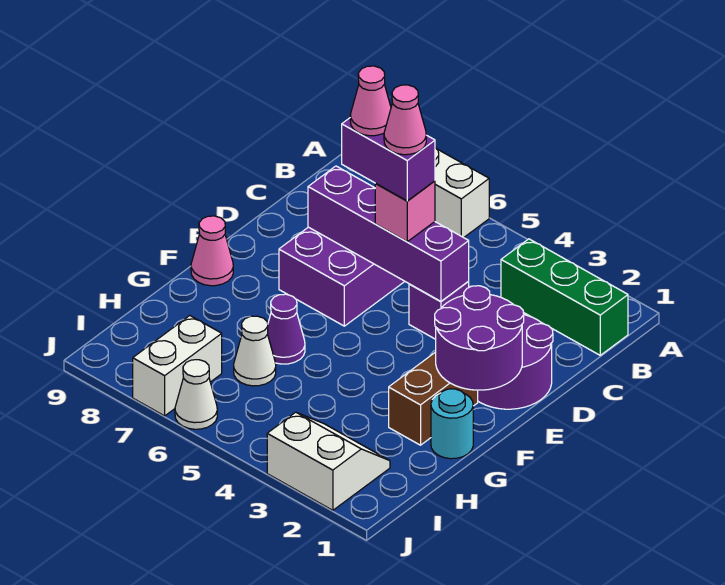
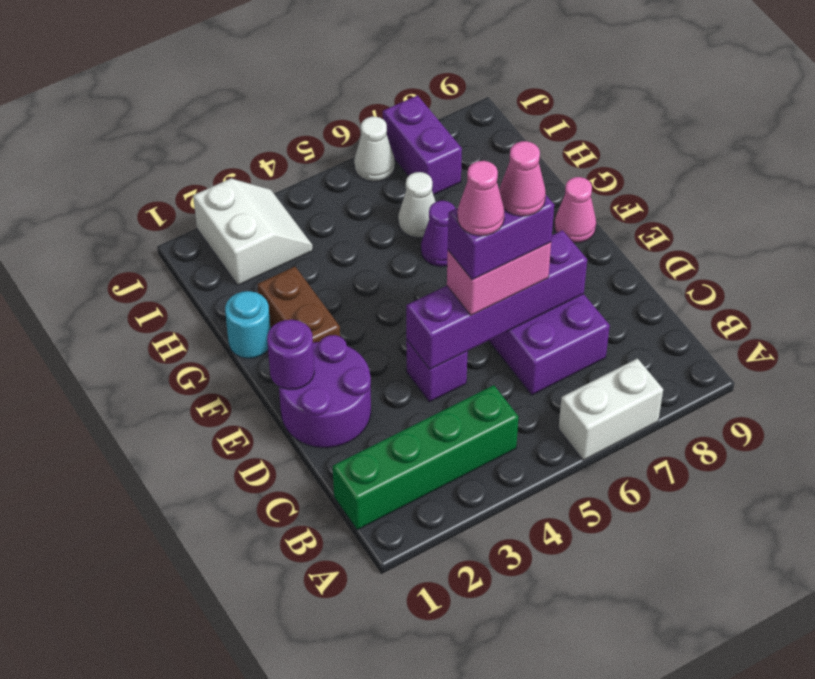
green 1x3 brick [501,239,628,355] -> green 1x4 brick [333,385,518,530]
pink 1x1 brick [375,181,435,242] -> pink 1x2 brick [447,242,551,315]
purple 2x2 round brick [435,286,524,390] -> purple 1x1 round brick [267,320,314,389]
white 2x2 slope [267,412,390,510] -> white 2x2 slope turned to [193,179,313,285]
white 1x2 brick [133,316,222,416] -> purple 1x2 brick [383,95,462,195]

